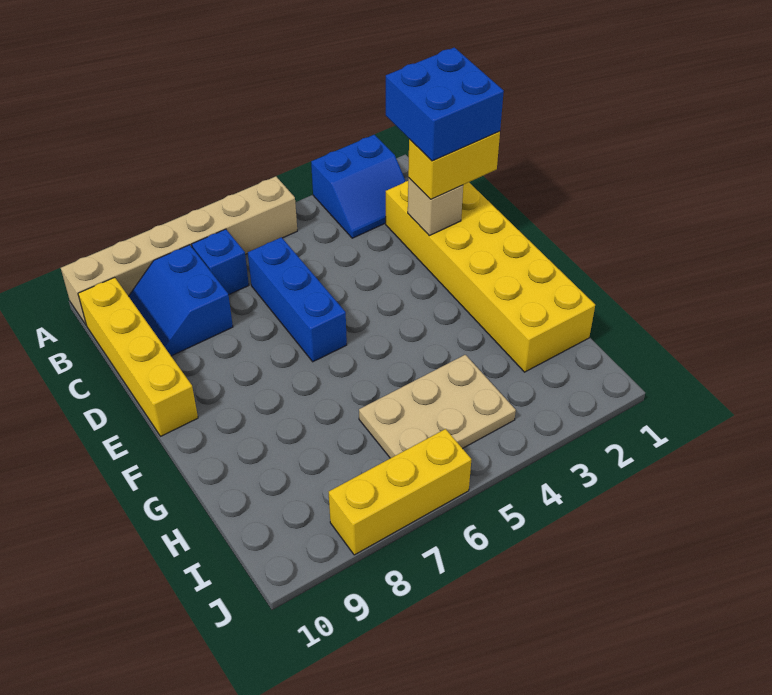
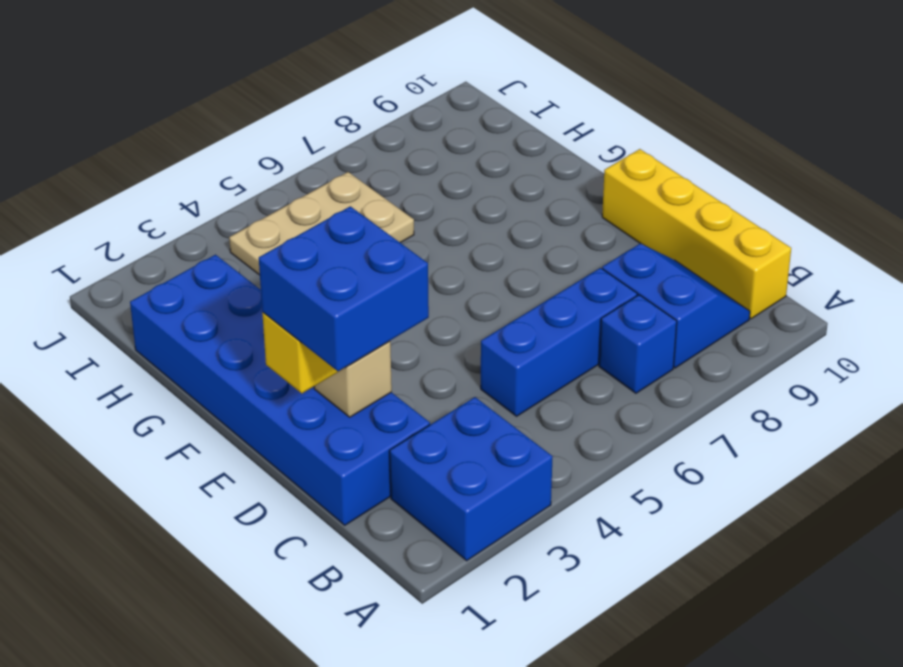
blue 2x2 slope [311,135,405,238] -> blue 2x2 brick [390,397,553,561]
tan 1x6 brick [61,176,297,324] -> none
yellow 2x6 brick [386,181,595,372] -> blue 2x6 brick [130,255,430,525]
blue 1x3 brick [248,237,347,362] -> blue 1x3 brick turned to [481,268,637,416]
yellow 1x3 brick [329,429,471,555] -> none

